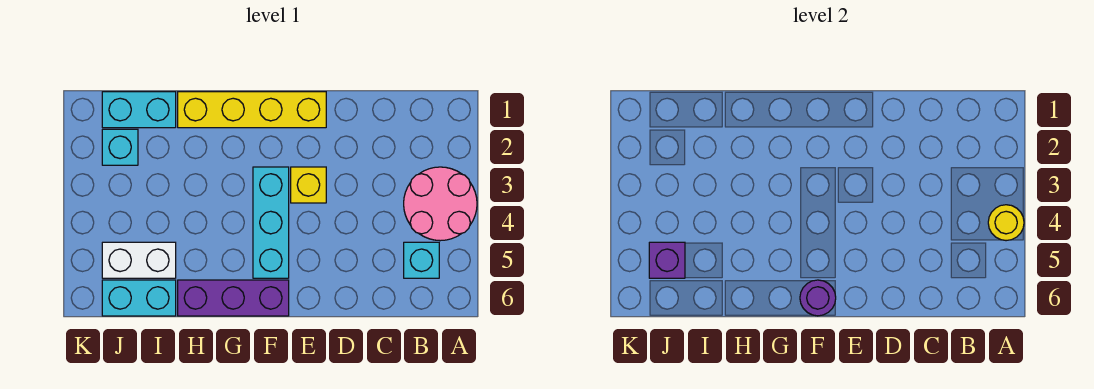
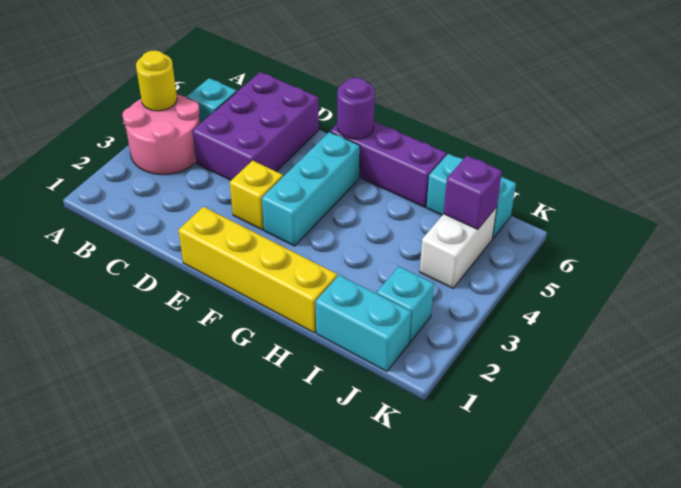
none -> purple 2x3 brick [193,72,319,180]
white 1x2 brick [102,242,176,278] -> white 1x2 brick turned to [420,207,497,288]

